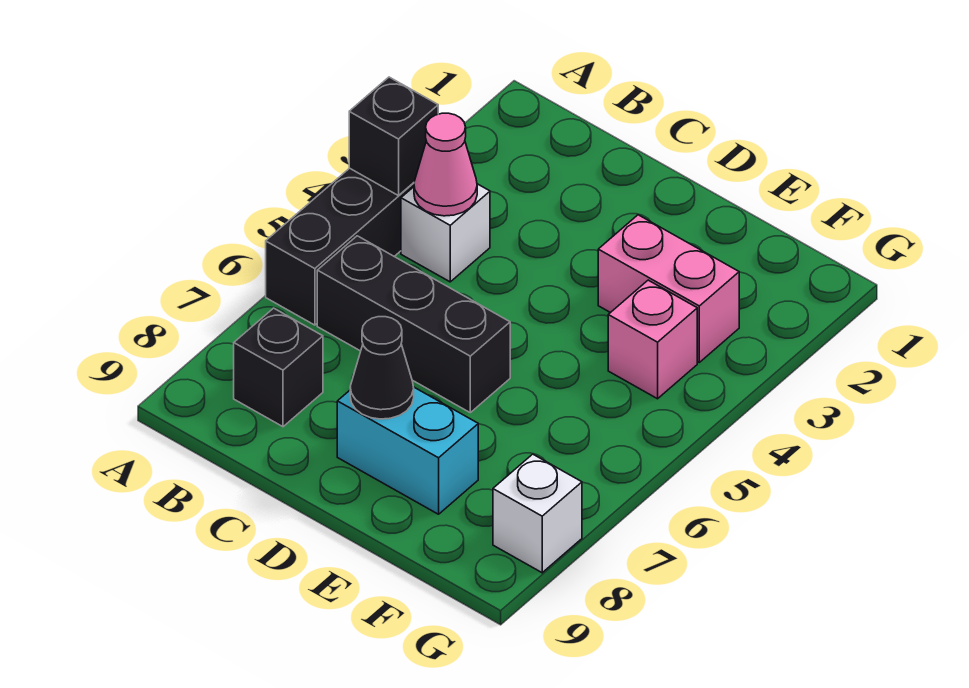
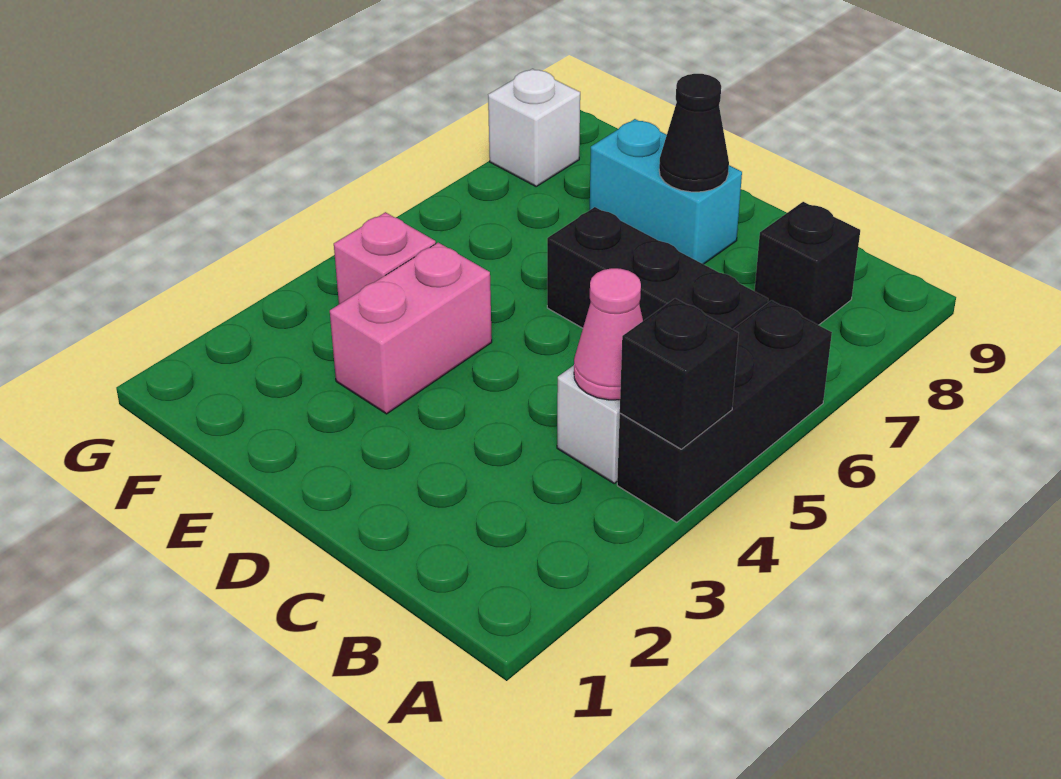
pink 1x2 brick [598,215,739,362] -> pink 1x2 brick turned to [330,243,492,414]

